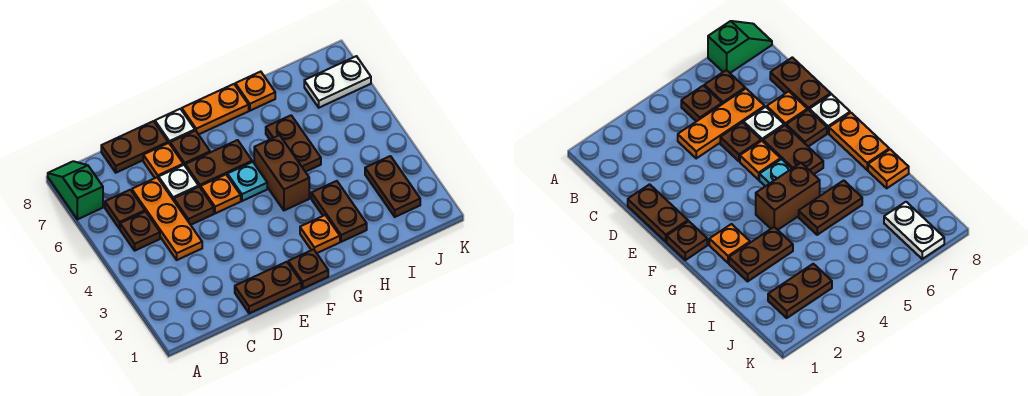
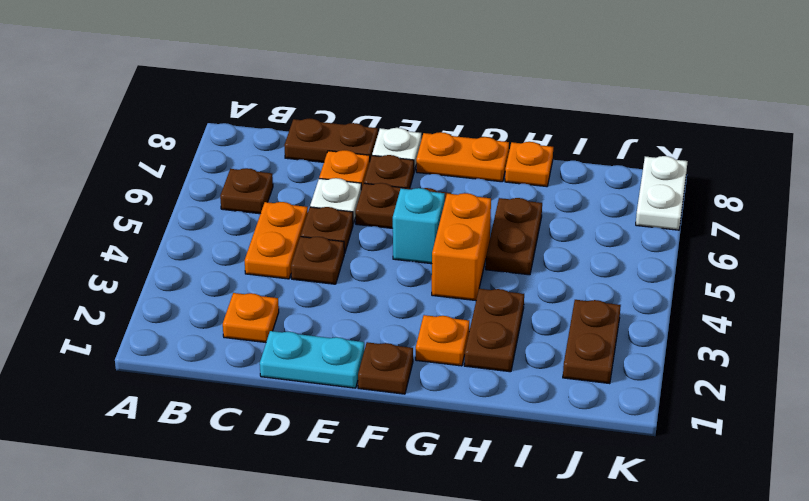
green 1x2 slope [48,161,103,219] -> none
brown 1x1 plate [120,212,160,251] -> brown 1x1 plate moved to [291,237,345,284]
orange 1x3 plate [132,177,202,260] -> orange 1x2 plate [245,202,308,279]
brown 1x2 plate [235,262,301,313] -> cyan 1x2 plate [260,331,364,388]
orange 1x1 plate [201,174,241,214] -> orange 1x1 plate moved to [223,293,279,342]
cyan 1x1 plate [227,162,267,201] -> cyan 1x1 brick [393,188,445,264]
brown 1x2 brick [254,135,309,210] -> orange 1x2 brick [432,193,491,301]
white 1x2 plate [304,56,371,108] -> white 1x2 plate turned to [636,156,688,230]

